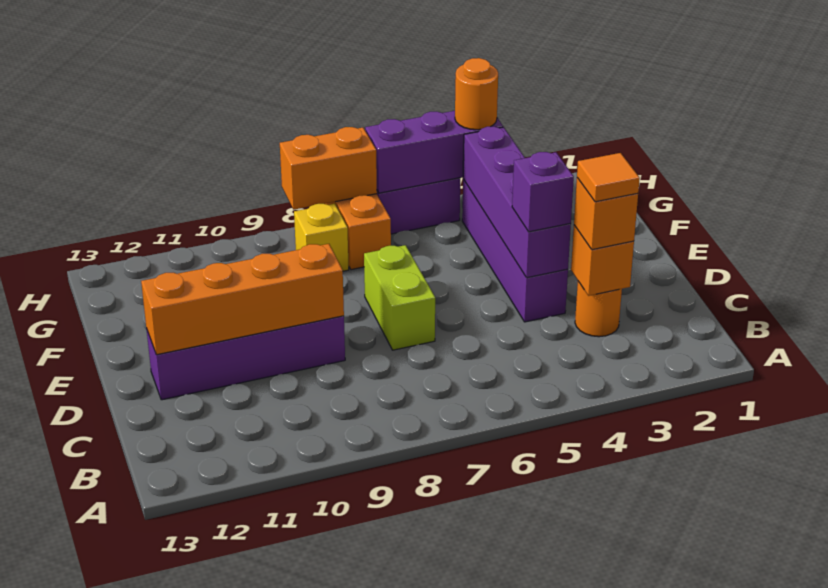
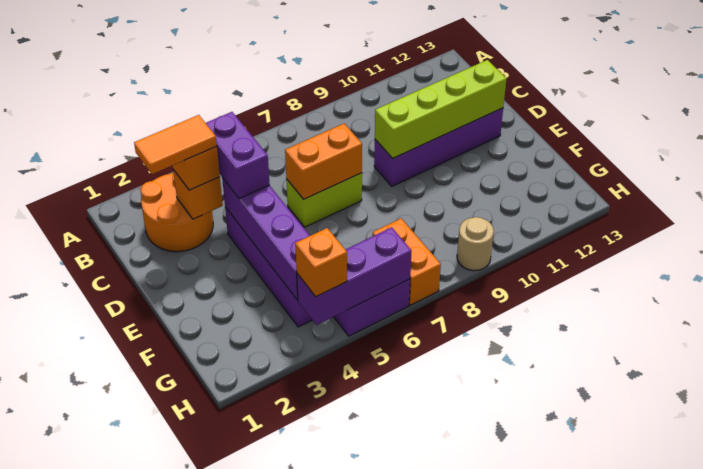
orange 1x1 round brick [575,281,622,337] -> orange 2x2 round brick [140,173,213,252]
orange 1x1 tile [577,153,640,202] -> orange 1x2 tile [134,115,217,174]
purple 1x1 brick [512,152,574,232] -> purple 1x2 brick [206,112,270,199]
lime 1x2 brick [364,245,435,350] -> lime 1x2 brick turned to [286,173,362,227]
orange 1x4 brick [141,244,344,355] -> lime 1x4 brick [375,60,506,158]
yellow 1x1 brick [294,204,349,271] -> none
orange 1x1 round brick [455,58,498,130] -> orange 1x1 brick [295,228,347,297]
orange 1x2 brick [280,127,377,210] -> orange 1x2 brick moved to [285,124,362,199]
none -> tan 1x1 round brick [457,217,494,271]

